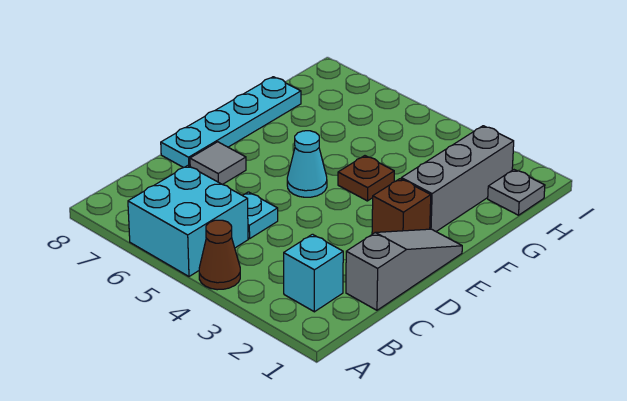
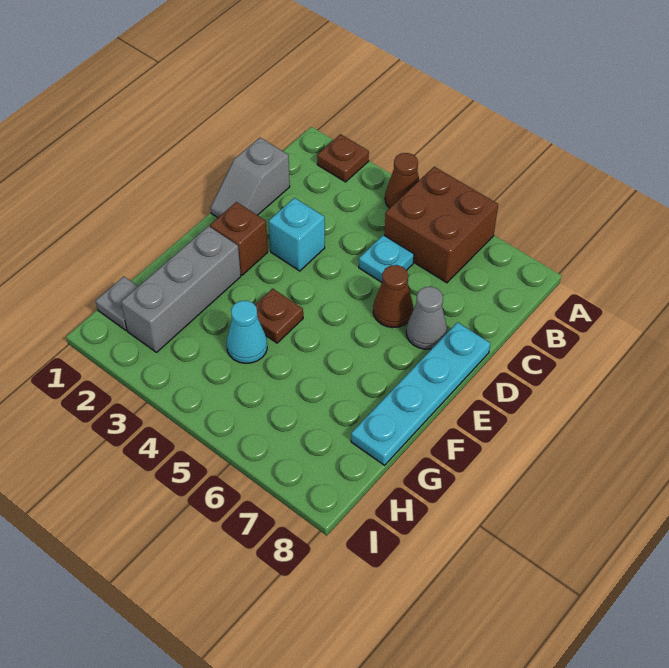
none -> brown 1x1 plate [317,134,369,182]
cyan 2x2 brick [128,166,248,276] -> brown 2x2 brick [384,167,498,283]
cyan 1x1 brick [284,234,343,312] -> cyan 1x1 brick moved to [269,198,325,271]
grey 1x3 slope [346,229,462,310] -> grey 1x2 slope [210,138,290,218]
none -> brown 1x1 cone [373,265,413,328]
grey 1x1 tile [190,142,246,184] -> grey 1x1 cone [406,287,447,349]
cyan 1x1 cone [287,131,327,197] -> cyan 1x1 cone moved to [227,301,267,363]

